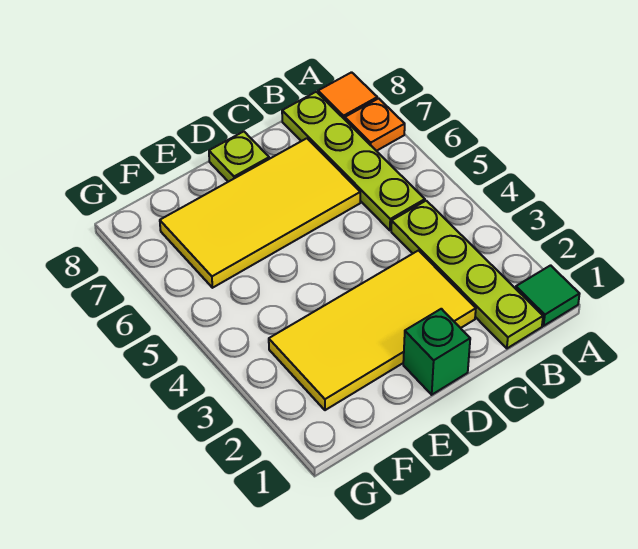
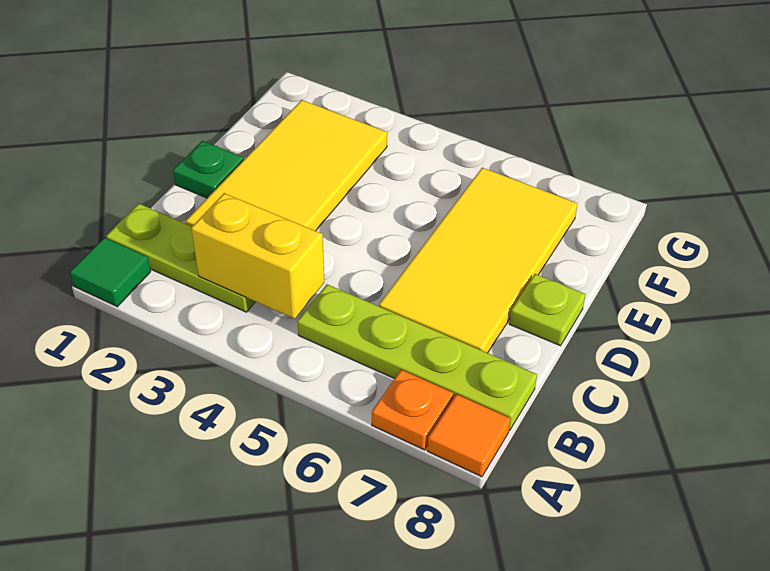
lime 1x4 plate [391,201,543,348] -> lime 1x3 plate [106,204,255,312]
none -> yellow 1x2 brick [191,193,324,319]
green 1x1 brick [403,309,470,395] -> green 1x1 plate [173,141,244,198]

